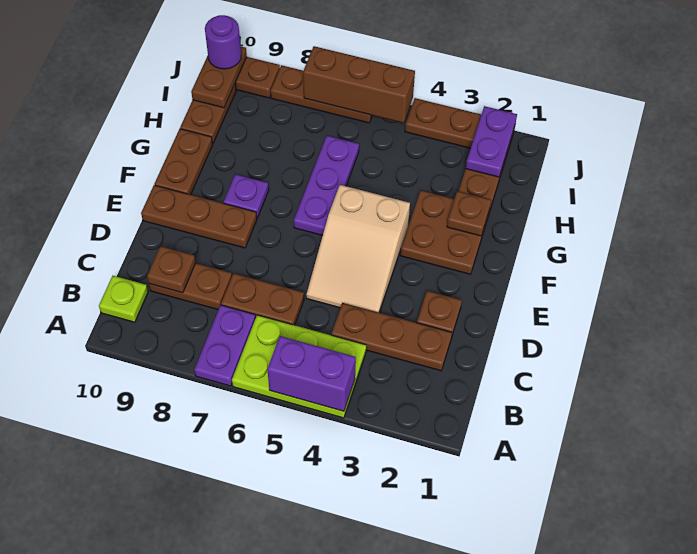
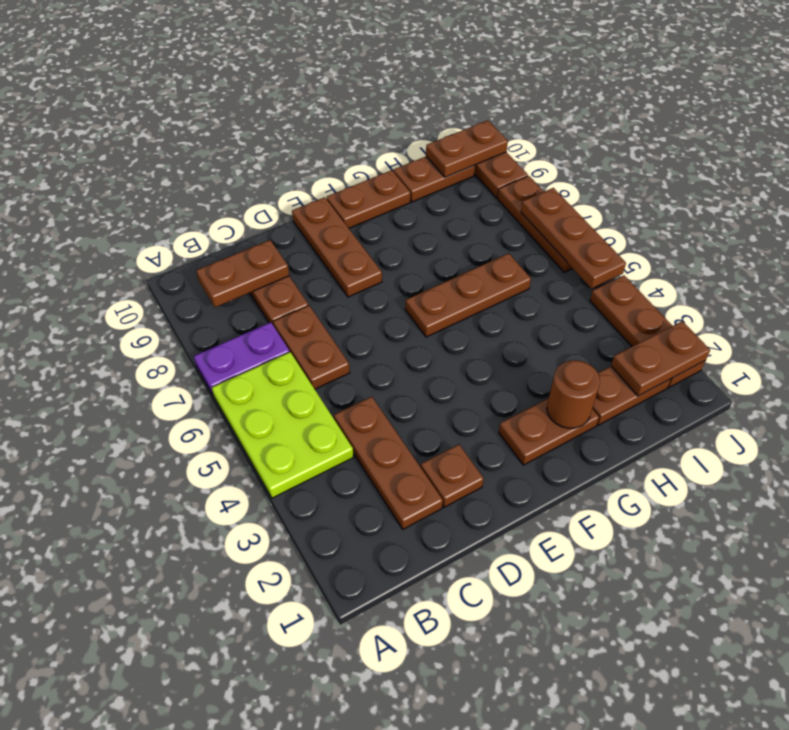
purple 1x2 brick [267,336,356,411] -> none
lime 1x1 plate [99,276,148,322] -> none
brown 1x1 plate [147,246,196,293] -> brown 1x2 plate [196,240,289,307]
tan 2x3 slope [306,185,410,313] -> none
brown 2x2 plate [400,190,489,274] -> brown 1x2 plate [499,398,599,465]
purple 1x3 plate [294,136,359,235] -> brown 1x3 plate [405,253,531,337]
purple 1x1 plate [224,174,269,218] -> none
brown 1x1 plate [447,191,491,236] -> brown 1x1 round brick [547,360,600,428]
purple 1x2 plate [466,106,517,177] -> brown 1x2 plate [611,321,710,396]
brown 1x3 brick [303,46,415,123] -> brown 1x3 plate [521,188,626,289]
purple 1x1 round brick [205,15,241,69] -> none

